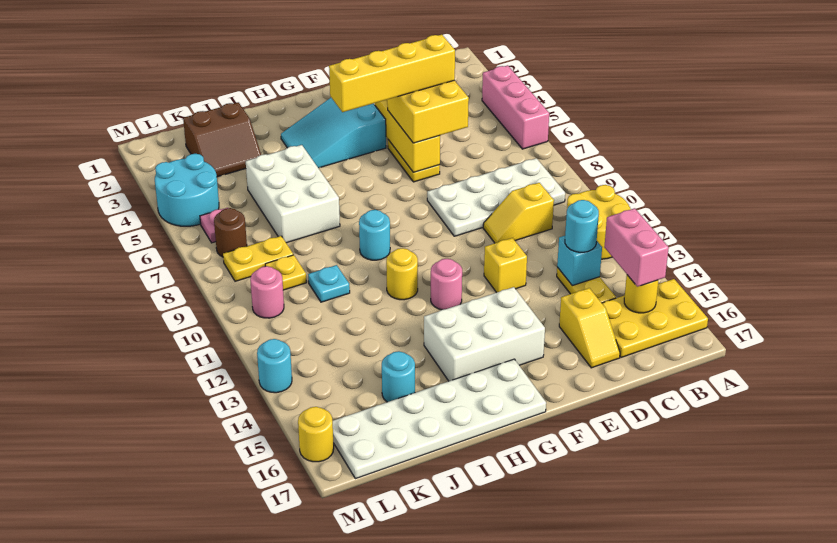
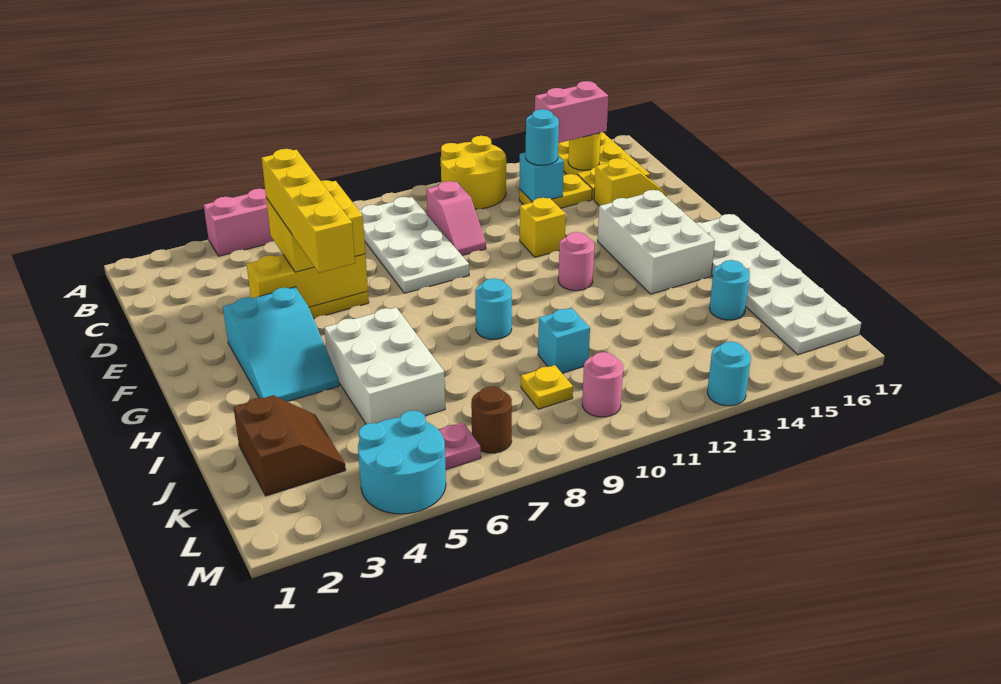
yellow 1x2 slope [483,183,554,243] -> pink 1x2 slope [427,181,486,255]
yellow 1x1 round brick [386,248,418,300] -> none
white 2x3 brick [246,145,340,243] -> white 2x3 brick turned to [324,307,445,424]
cyan 1x1 plate [308,265,350,302] -> cyan 1x1 brick [538,308,590,373]
yellow 1x2 plate [223,236,293,281] -> none
yellow 1x1 round brick [298,407,334,462] -> none

